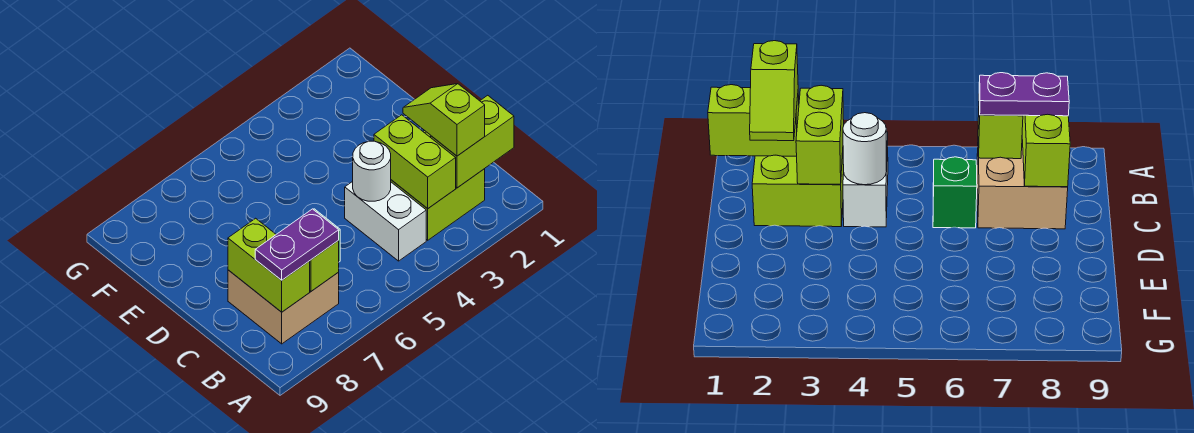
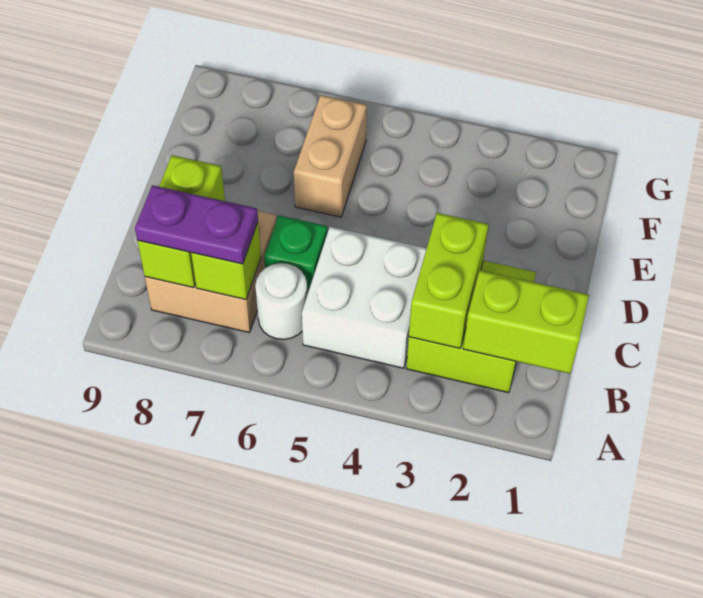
lime 1x2 slope [403,84,485,156] -> none
white 1x2 brick [345,181,426,261] -> white 2x2 brick [302,227,427,368]
white 1x1 round brick [353,141,391,201] -> white 1x1 round brick moved to [255,263,307,340]
none -> tan 1x2 brick [294,95,367,217]

